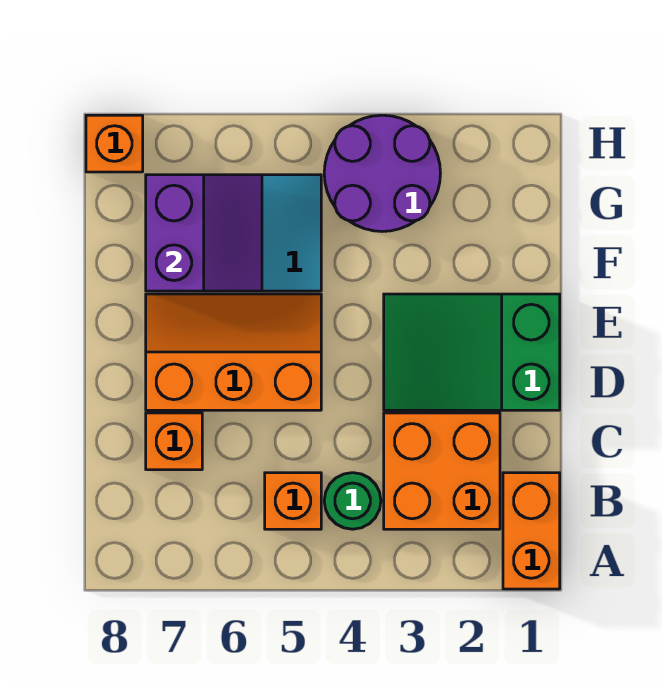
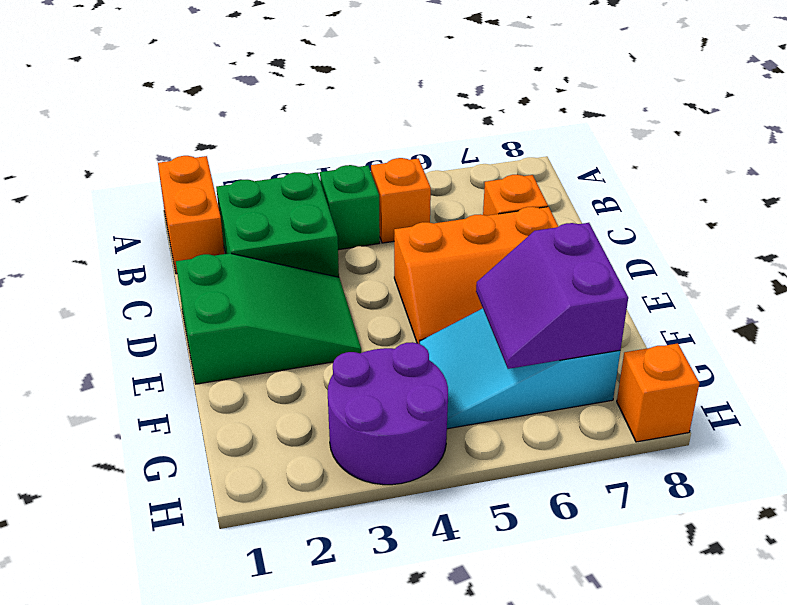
orange 2x2 brick [384,413,500,529] -> green 2x2 brick [216,172,339,277]
green 1x1 round brick [324,473,381,529] -> green 1x1 brick [320,165,380,250]

